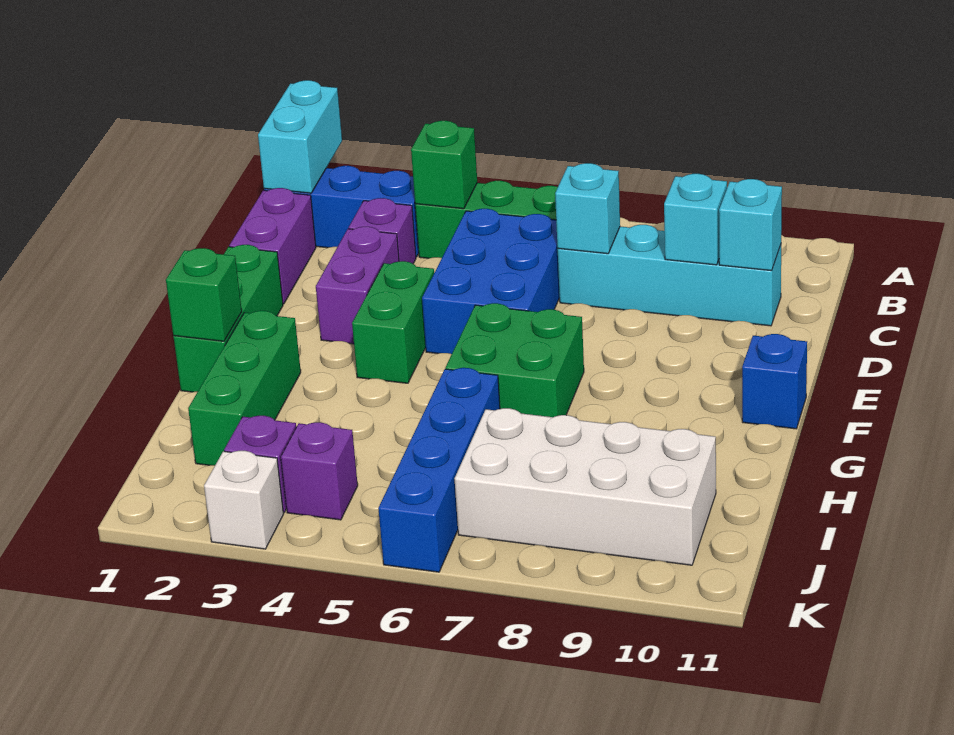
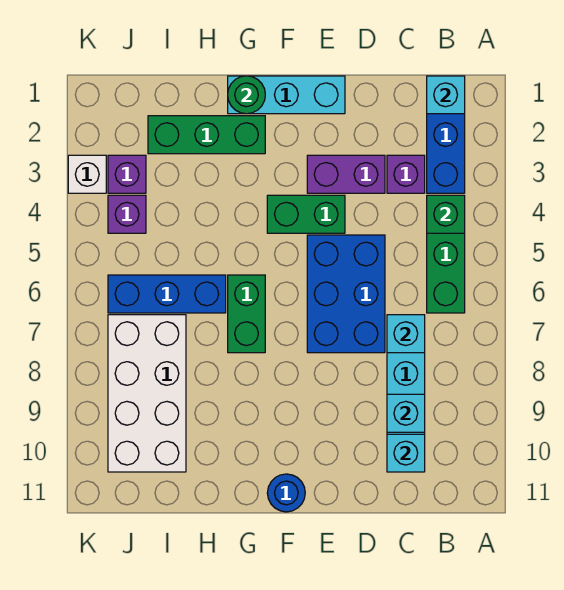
cyan 1x2 brick [258,80,342,193] -> cyan 1x1 brick [427,76,465,114]
purple 1x2 brick [229,188,316,304] -> none
blue 2x3 brick [422,209,560,354] -> blue 2x3 brick turned to [307,235,385,353]
green 1x3 brick [174,245,283,392] -> cyan 1x3 brick [228,76,345,114]
green 2x2 brick [445,303,584,417] -> green 1x2 brick [228,275,265,353]
blue 1x1 brick [742,334,807,429] -> blue 1x1 round brick [267,474,305,512]
green 1x1 brick [166,248,242,341] -> green 1x1 round brick [228,76,265,114]
blue 1x4 brick [378,368,500,572] -> blue 1x3 brick [108,275,226,313]

